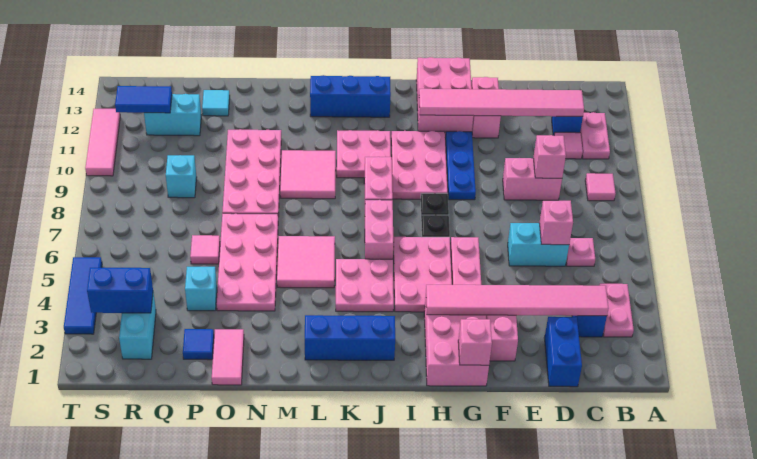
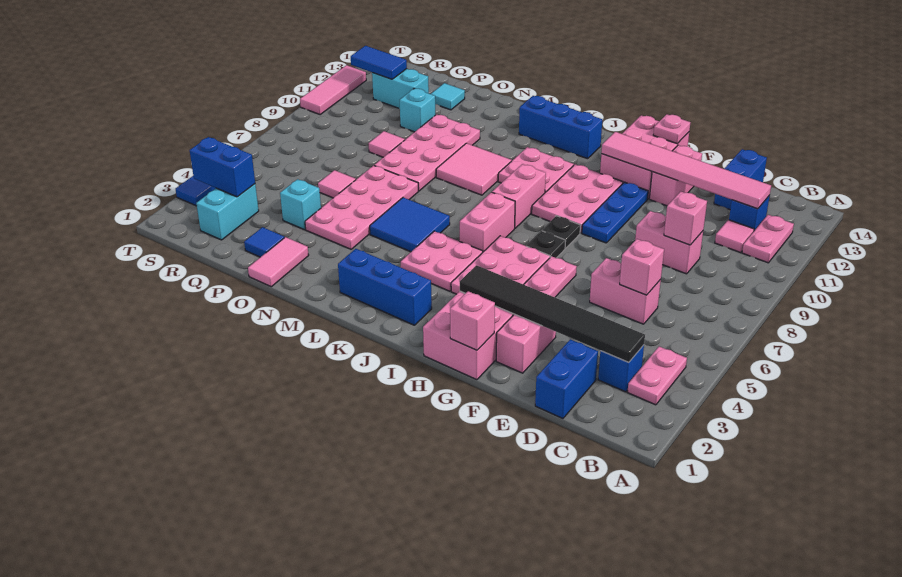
pink 1x1 tile [585,173,616,201] -> pink 1x1 tile moved to [369,131,405,157]
pink 1x6 tile [426,285,609,316] -> black 1x6 tile [460,265,645,362]
pink 1x1 plate [566,238,595,266] -> pink 1x1 plate moved to [653,114,690,144]
cyan 1x2 brick [508,223,569,266] -> pink 1x2 brick [590,258,661,324]
none -> blue 1x2 brick [714,149,767,209]
pink 2x2 tile [277,236,335,288] -> blue 2x2 tile [370,198,450,252]
cyan 1x1 brick [166,155,197,198] -> cyan 1x1 brick moved to [400,88,435,132]

